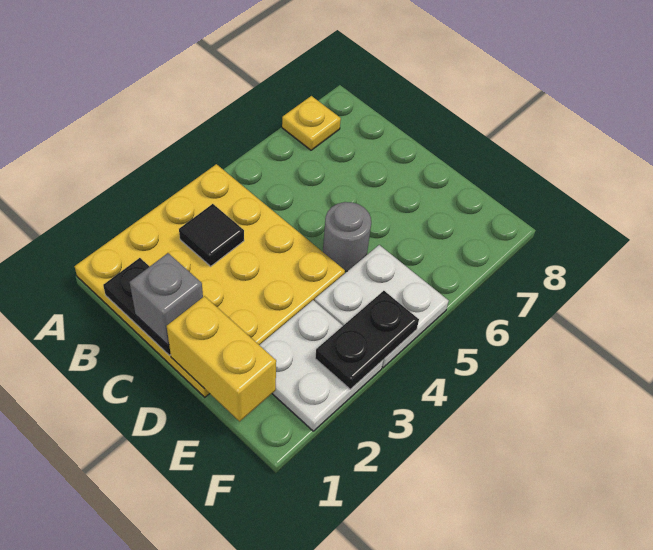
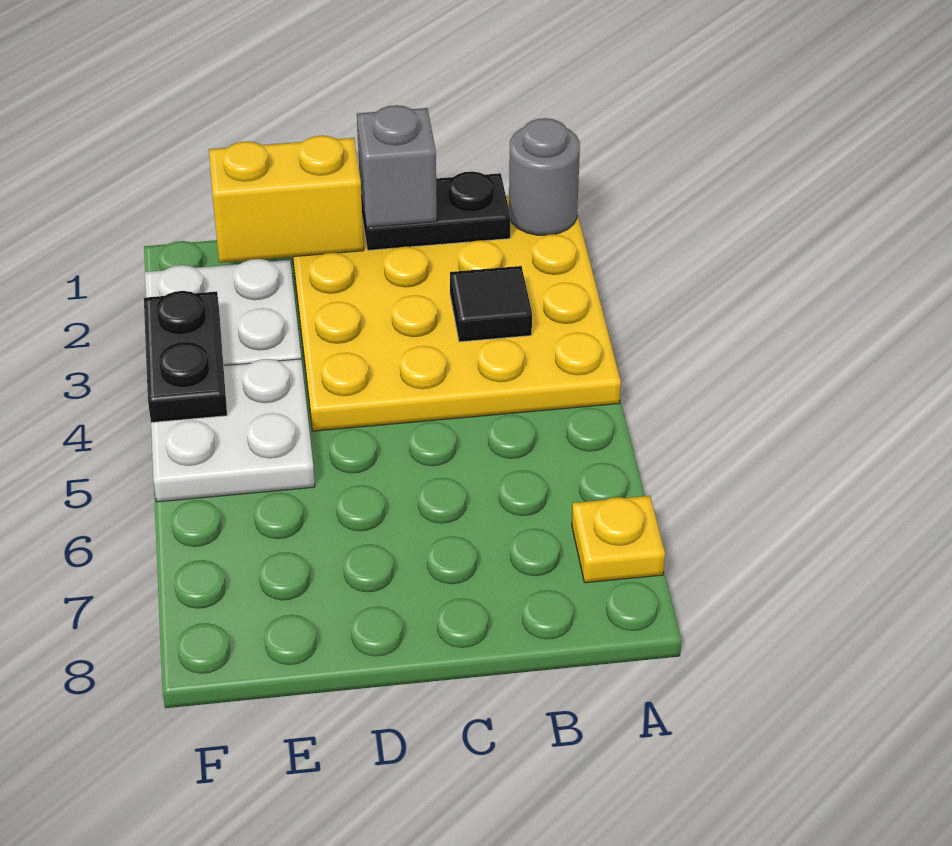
grey 1x1 round brick [323,202,371,271] -> grey 1x1 round brick moved to [509,118,580,235]

